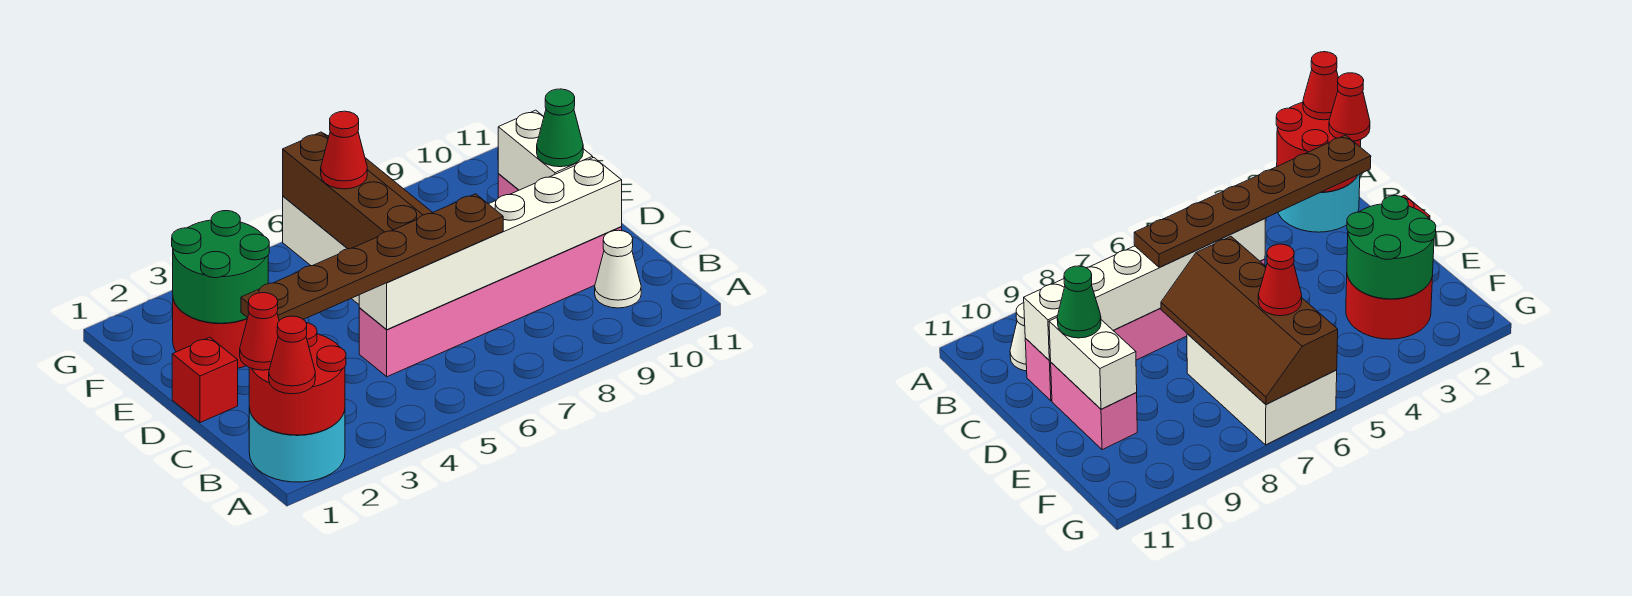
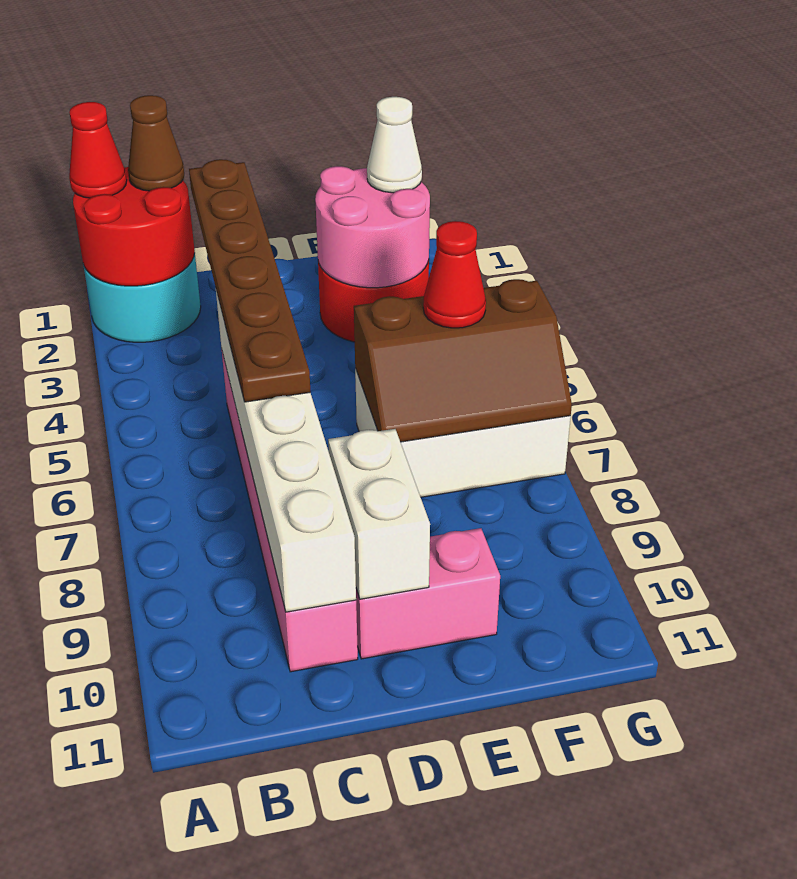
red 1x1 cone [240,293,279,370] -> brown 1x1 cone [128,95,184,191]
white 1x1 cone [595,230,641,308] -> white 1x1 cone moved to [367,97,422,193]
red 1x1 brick [172,337,238,423] -> none
brown 2x4 slope [283,132,433,249] -> brown 2x3 slope [354,279,572,442]
white 1x2 brick [498,110,593,190] -> white 1x2 brick turned to [328,429,430,599]
green 1x1 cone [537,89,583,167] -> none
green 2x2 round brick [172,211,269,323] -> pink 2x2 round brick [315,166,430,288]

